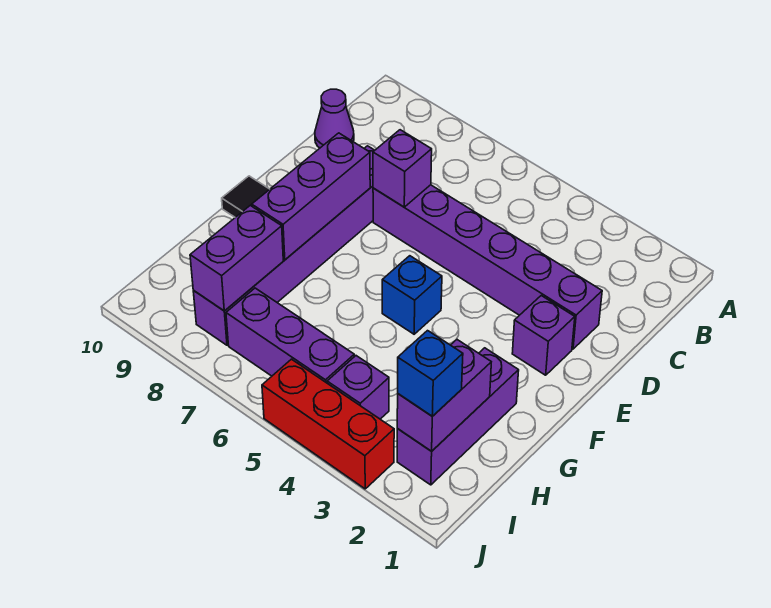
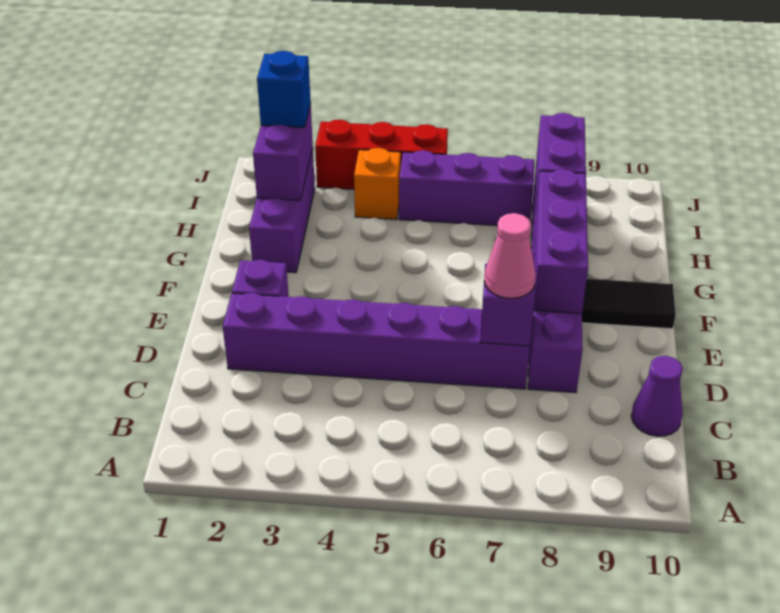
none -> pink 1x1 cone [484,213,536,298]
blue 1x1 brick [382,256,442,334] -> none
purple 1x1 brick [327,356,389,419] -> orange 1x1 brick [354,148,401,220]

